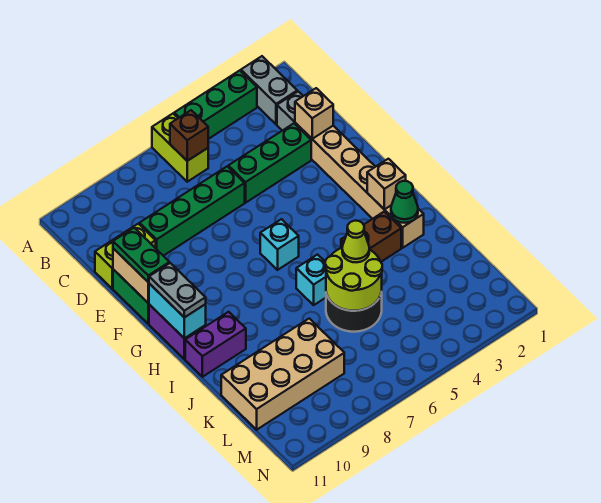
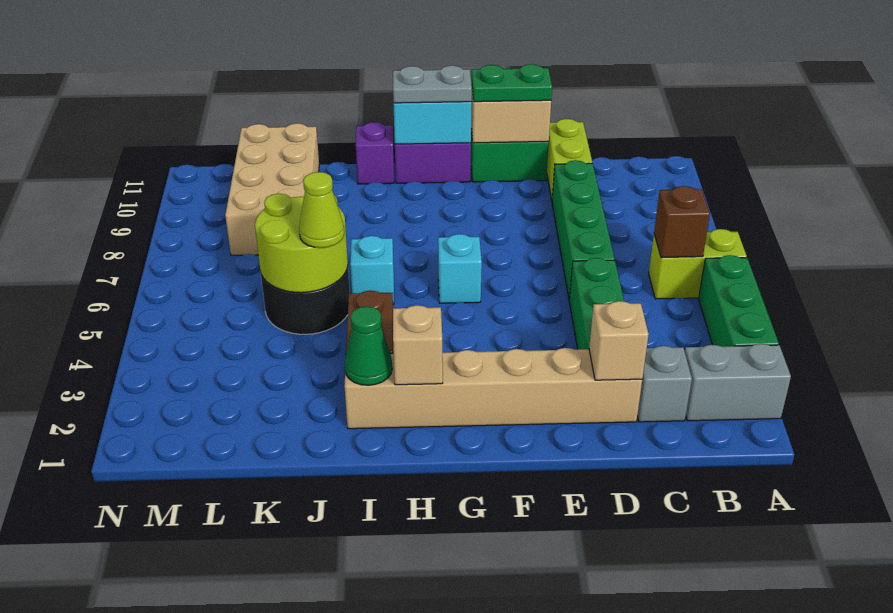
purple 1x2 brick [185,312,246,377] -> purple 1x1 brick [356,122,394,184]

